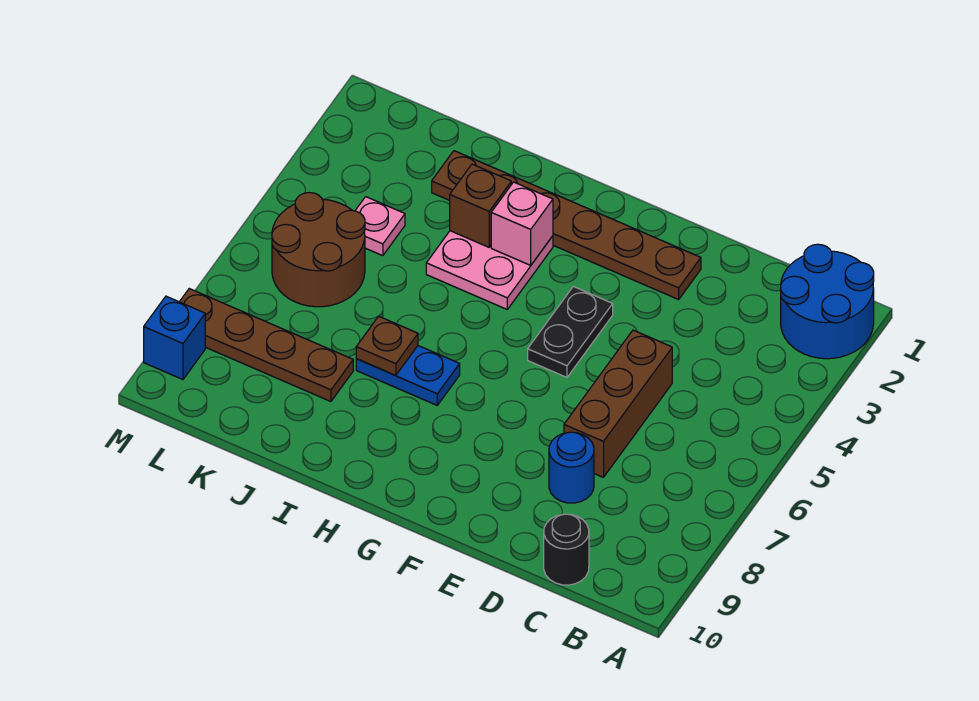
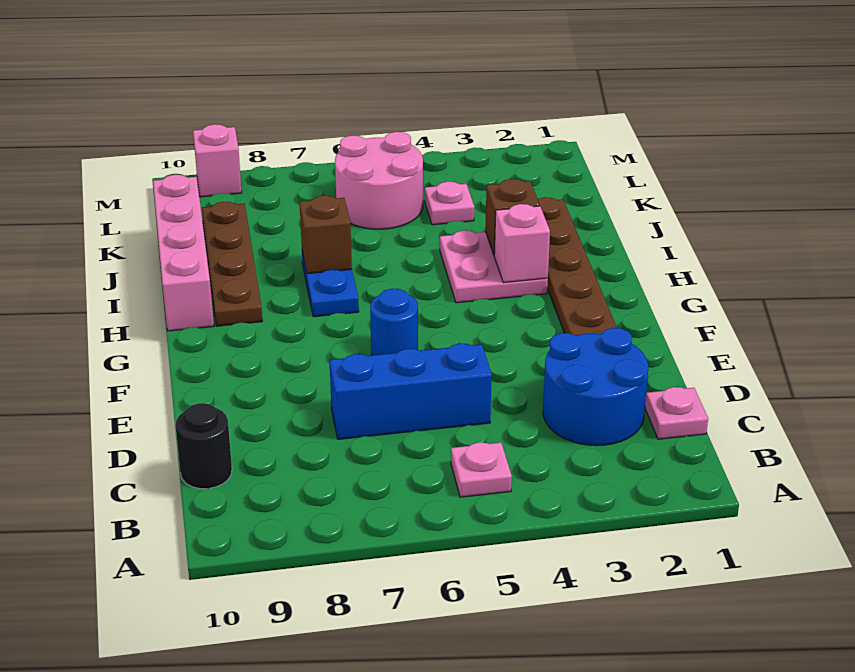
blue 2x2 round brick [781,244,874,359] -> blue 2x2 round brick moved to [543,328,648,446]
none -> pink 1x1 plate [451,442,512,497]
none -> pink 1x1 plate [645,387,708,439]
brown 1x3 brick [564,330,672,477] -> blue 1x3 brick [330,343,492,439]
blue 1x1 round brick [549,432,594,503] -> blue 1x1 round brick moved to [370,289,418,355]
black 1x2 plate [528,286,613,377] -> none
none -> pink 1x4 brick [153,174,214,331]
brown 1x1 plate [356,316,418,376] -> brown 1x1 brick [300,196,352,274]
brown 1x4 plate [180,289,353,401] -> brown 1x4 plate moved to [202,202,262,326]
brown 2x2 round brick [272,193,365,307] -> pink 2x2 round brick [335,132,423,229]
blue 1x1 brick [144,296,205,380] -> pink 1x1 brick [193,124,242,197]

